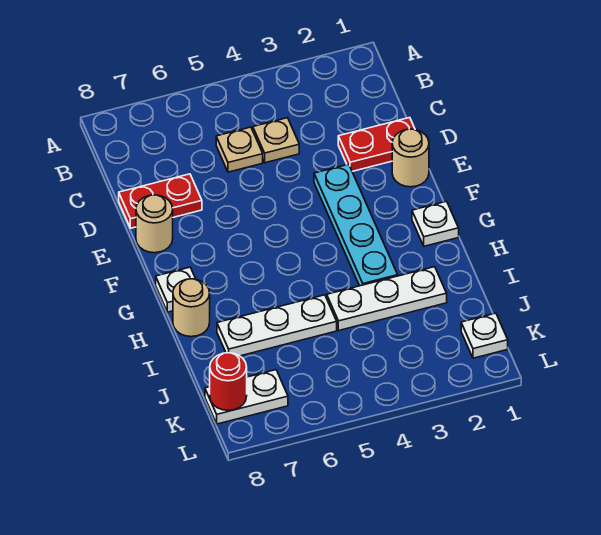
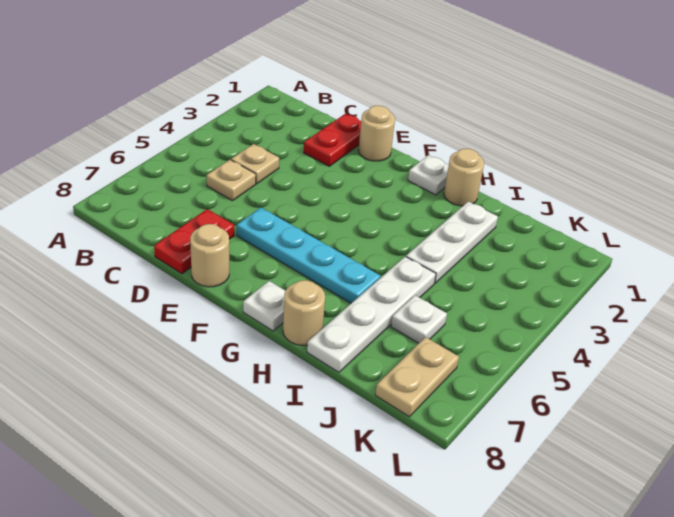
cyan 1x4 plate [314,164,398,286] -> cyan 1x4 plate moved to [237,208,381,303]
none -> tan 1x1 round brick [444,149,484,206]
white 1x3 plate [217,295,337,356] -> white 1x4 plate [307,257,436,372]
white 1x1 plate [461,313,508,358] -> white 1x1 plate moved to [391,295,447,343]
white 1x2 plate [205,370,288,424] -> tan 1x2 plate [375,337,459,417]
red 1x1 round brick [210,353,247,410] -> none

